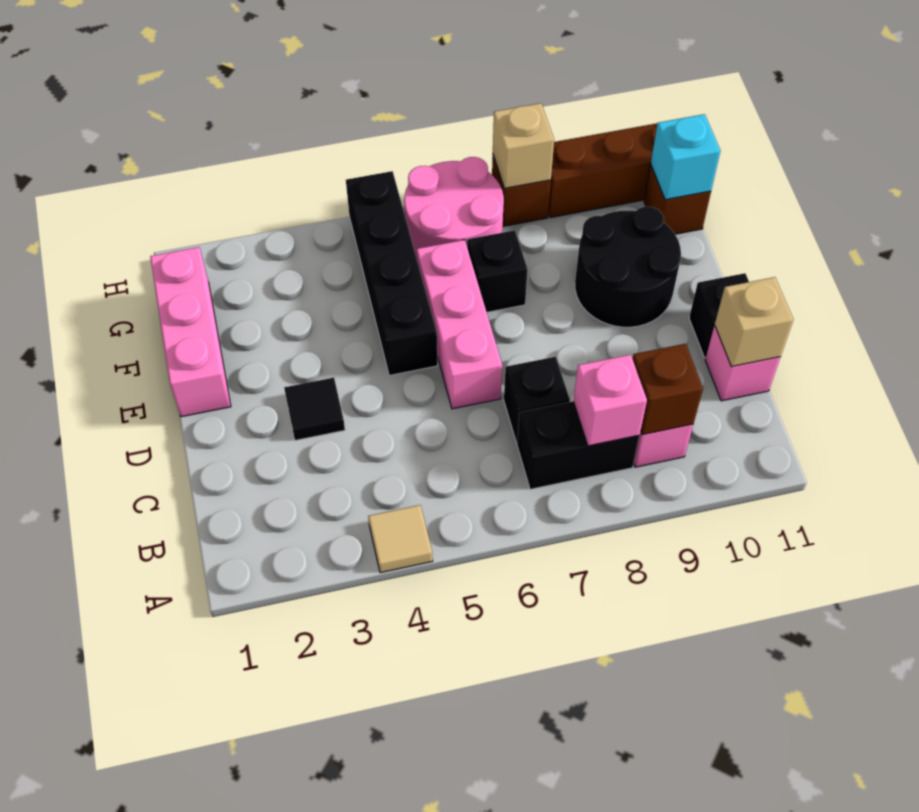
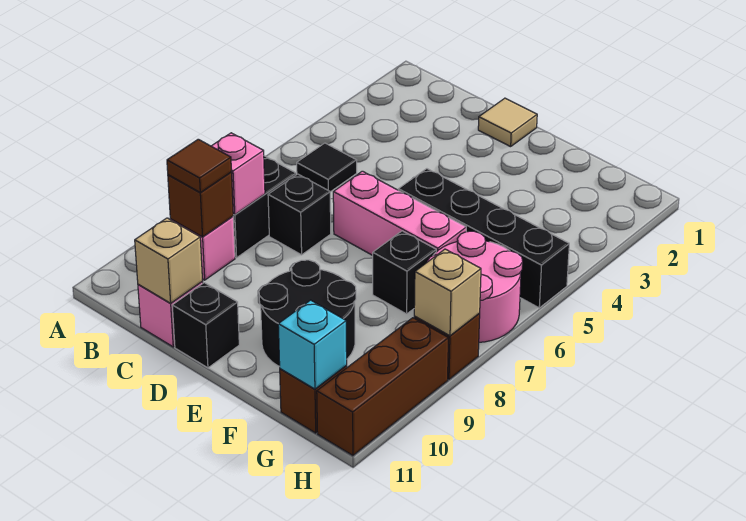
tan 1x1 tile [368,505,433,573] -> tan 1x1 tile moved to [478,98,537,147]
none -> brown 1x1 tile [167,139,231,192]
black 1x1 tile [284,378,345,440] -> black 1x1 tile moved to [297,143,357,192]
pink 1x3 brick [150,247,231,417] -> none

